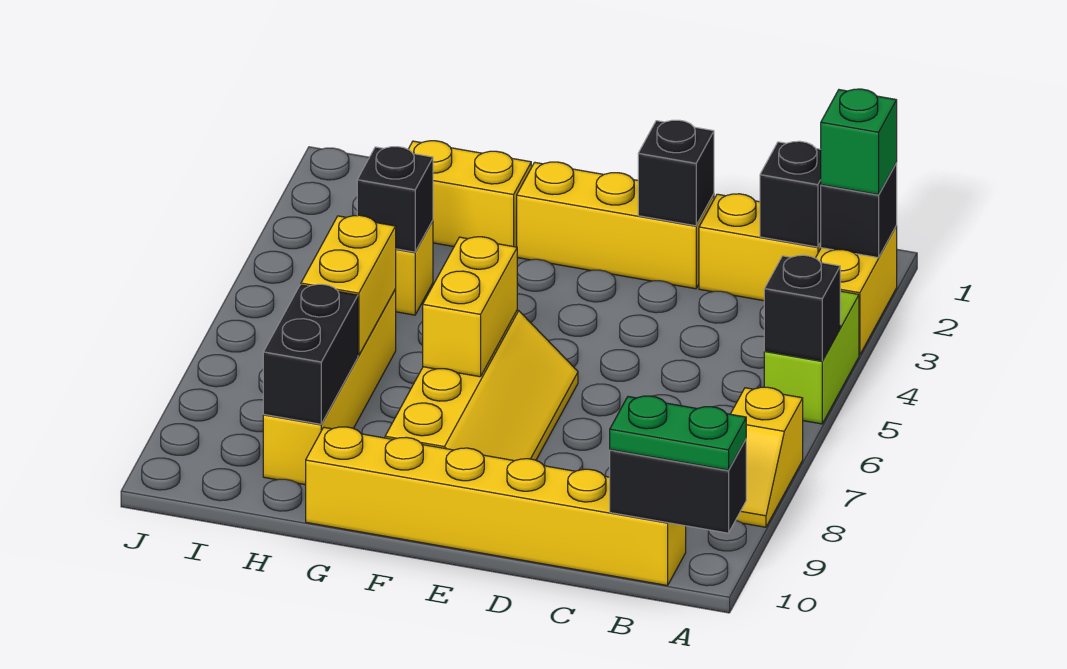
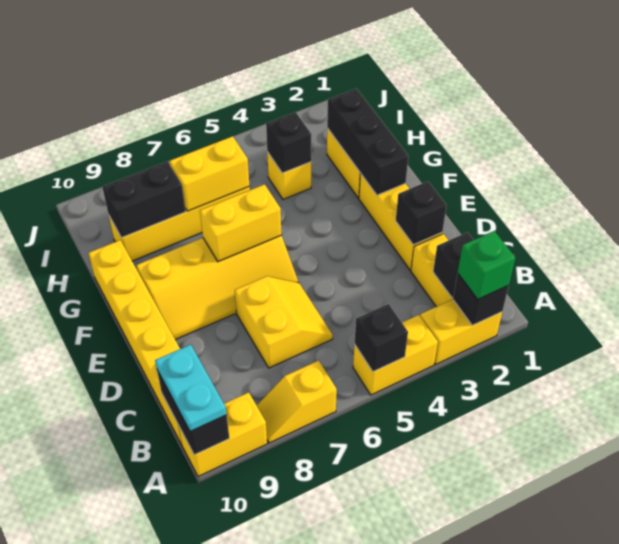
lime 1x2 brick [764,291,859,424] -> yellow 1x2 brick [353,315,438,395]
none -> yellow 1x2 brick [178,392,267,477]
green 1x2 plate [610,396,746,470] -> cyan 1x2 plate [155,345,227,432]
none -> yellow 2x2 slope [235,276,333,368]
none -> black 1x3 brick [327,89,408,195]

